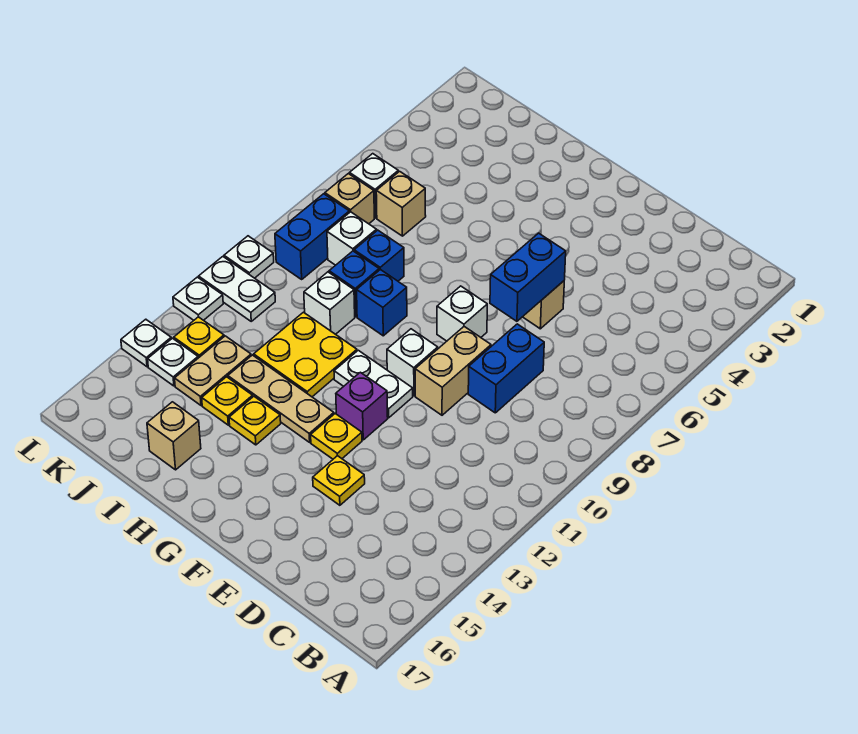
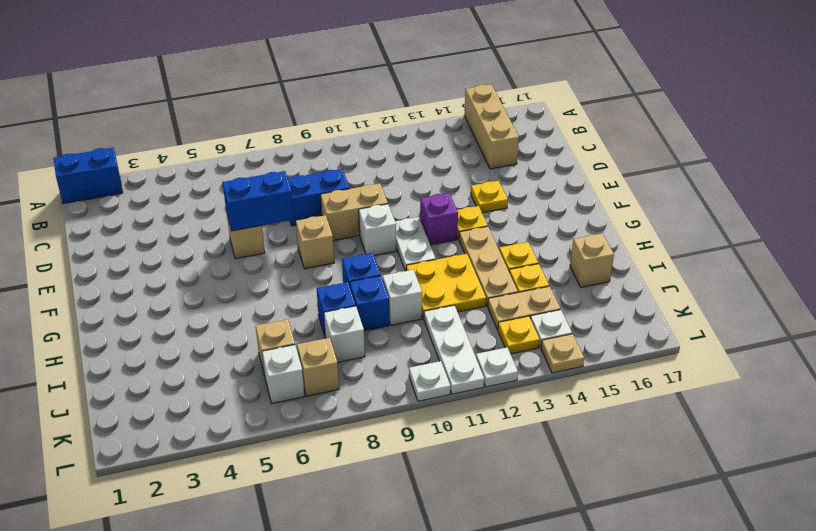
none -> tan 1x3 brick [464,84,519,169]
white 1x1 brick [437,286,487,341] -> tan 1x1 brick [296,215,334,269]
blue 1x2 brick [275,194,349,279] -> blue 1x2 brick moved to [54,148,123,204]
white 1x2 plate [199,257,275,321] -> white 1x3 plate [424,305,484,394]
white 1x1 plate [121,319,171,367] -> tan 1x1 plate [541,334,584,373]

